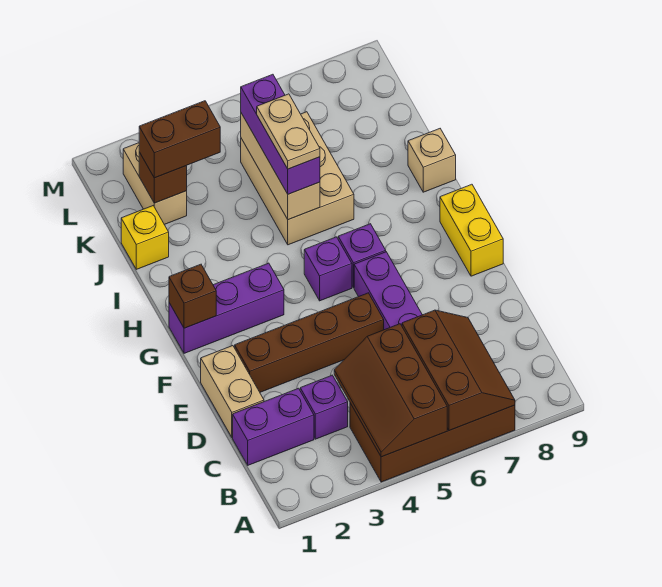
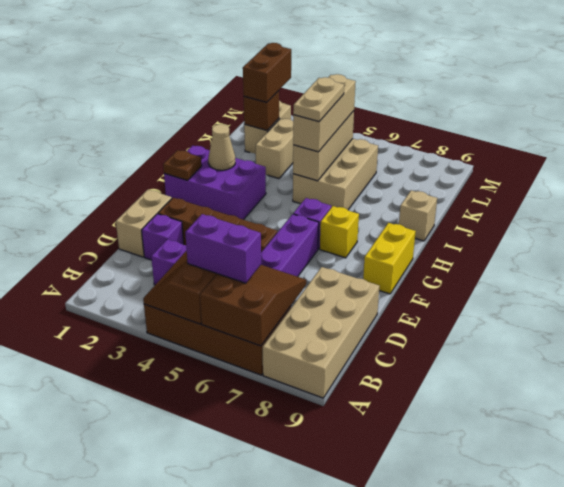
brown 2x3 slope [402,310,515,431] -> brown 2x3 slope turned to [200,265,306,346]
none -> tan 2x4 brick [263,267,380,398]
purple 1x2 brick [233,388,314,465] -> purple 1x2 brick moved to [185,214,261,283]
purple 1x3 brick [169,263,284,353] -> purple 2x3 brick [164,146,266,220]
brown 1x1 brick [169,264,216,328] -> brown 1x1 plate [163,150,202,180]
purple 1x1 brick [304,237,352,301] -> purple 1x1 brick moved to [142,214,184,260]
none -> tan 1x1 cone [208,124,235,170]
purple 1x3 brick [241,74,320,194] -> tan 1x3 brick [293,74,356,152]
yellow 1x1 brick [121,206,169,269] -> yellow 1x1 brick moved to [320,206,359,258]
none -> tan 1x2 brick [256,119,293,179]
brown 1x2 brick [139,101,220,178] -> brown 1x2 brick turned to [243,43,291,102]

